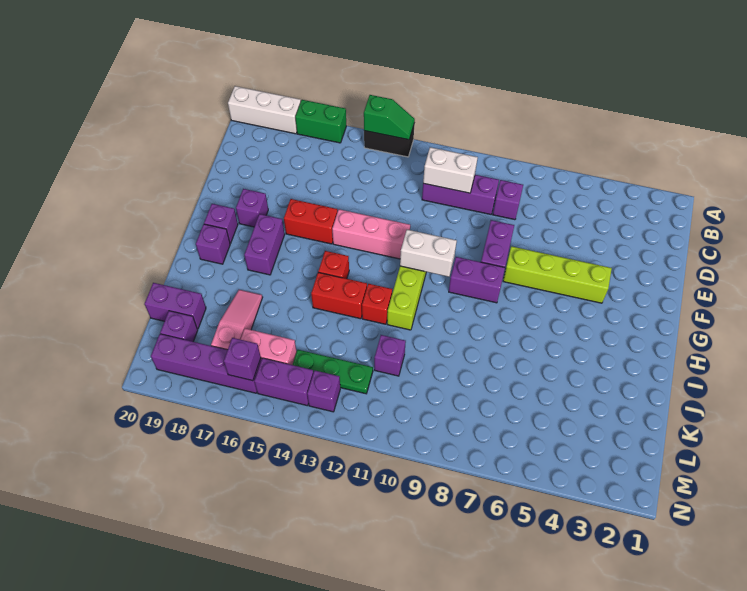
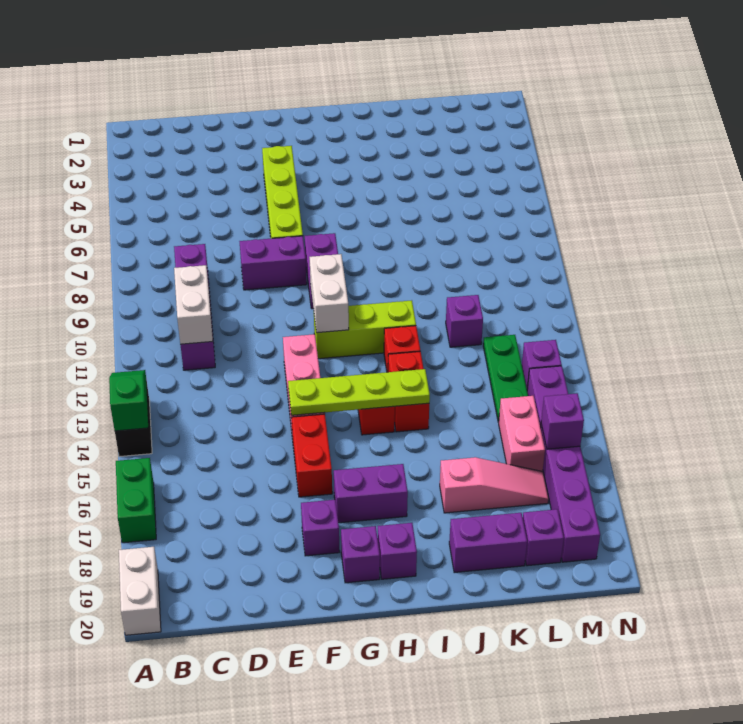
white 1x3 brick [228,86,301,134] -> white 1x2 brick [119,547,161,635]
none -> lime 1x4 plate [288,369,430,415]
pink 1x3 slope [211,290,263,350] -> pink 1x3 slope turned to [440,457,549,513]
purple 1x2 brick [145,283,206,329] -> purple 1x2 brick turned to [449,513,527,573]

